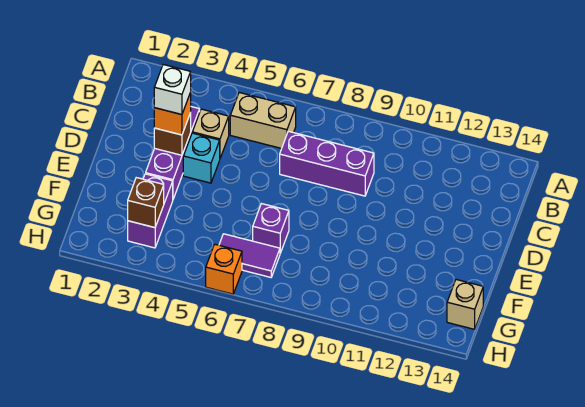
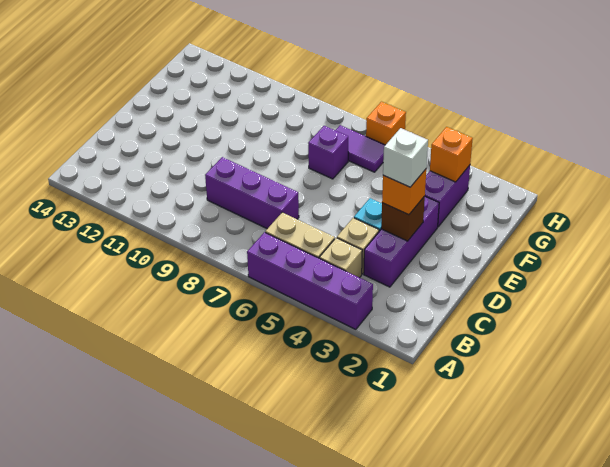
none -> purple 1x4 brick [247,232,373,329]
brown 1x1 brick [128,178,164,228] -> orange 1x1 brick [430,127,473,182]
tan 1x1 brick [447,280,483,329] -> tan 1x1 brick moved to [319,238,362,278]

